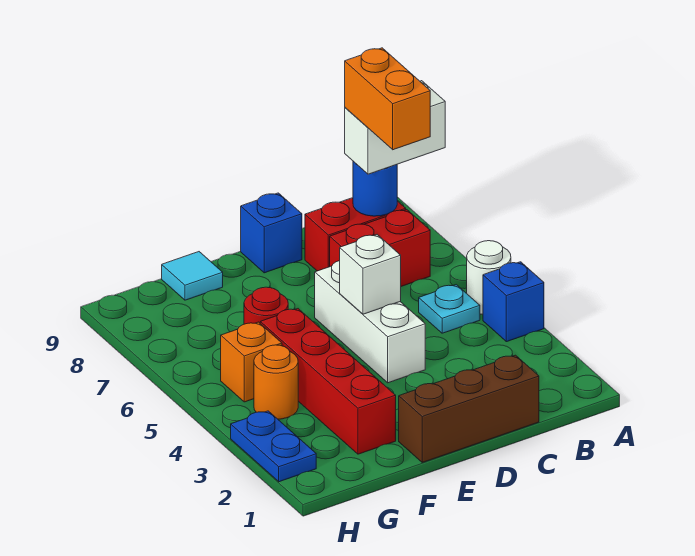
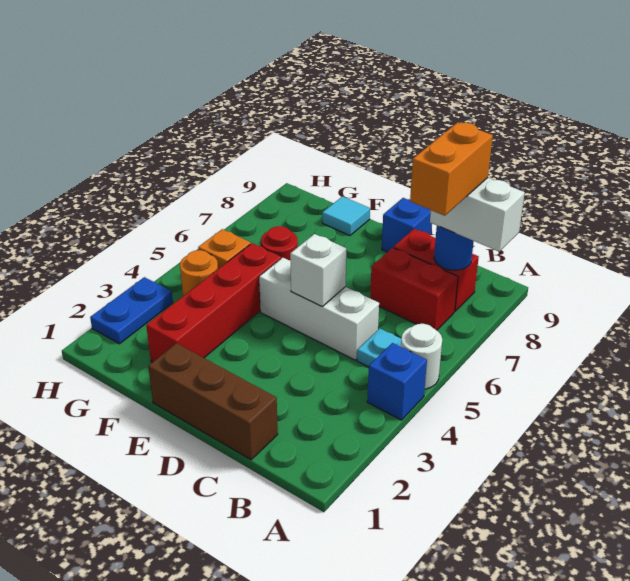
white 1x3 brick [315,261,425,383] -> white 1x3 brick turned to [259,258,379,360]

